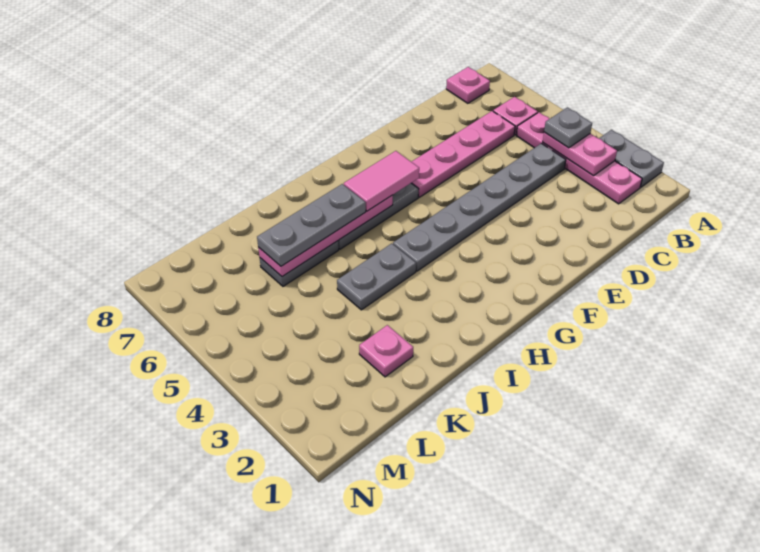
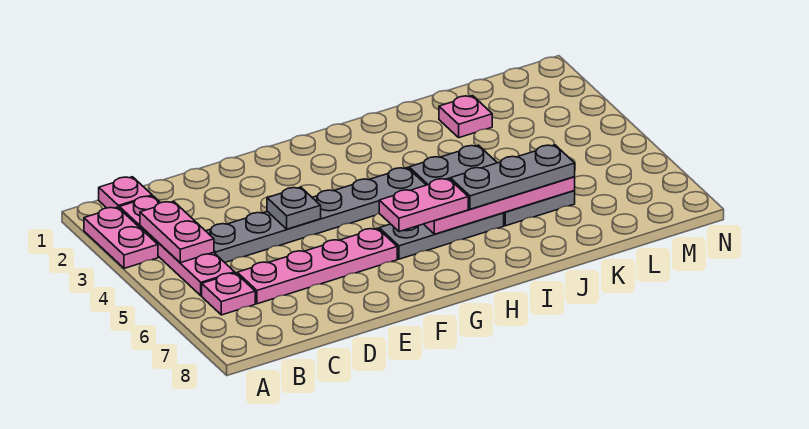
grey 1x2 plate [599,130,664,187] -> pink 1x2 plate [84,207,158,268]
grey 1x1 plate [544,107,592,148] -> grey 1x1 plate moved to [267,187,321,229]
pink 1x1 plate [446,67,490,103] -> pink 1x1 plate moved to [99,177,152,208]
pink 1x2 tile [344,151,419,211] -> pink 1x2 plate [379,178,468,232]

